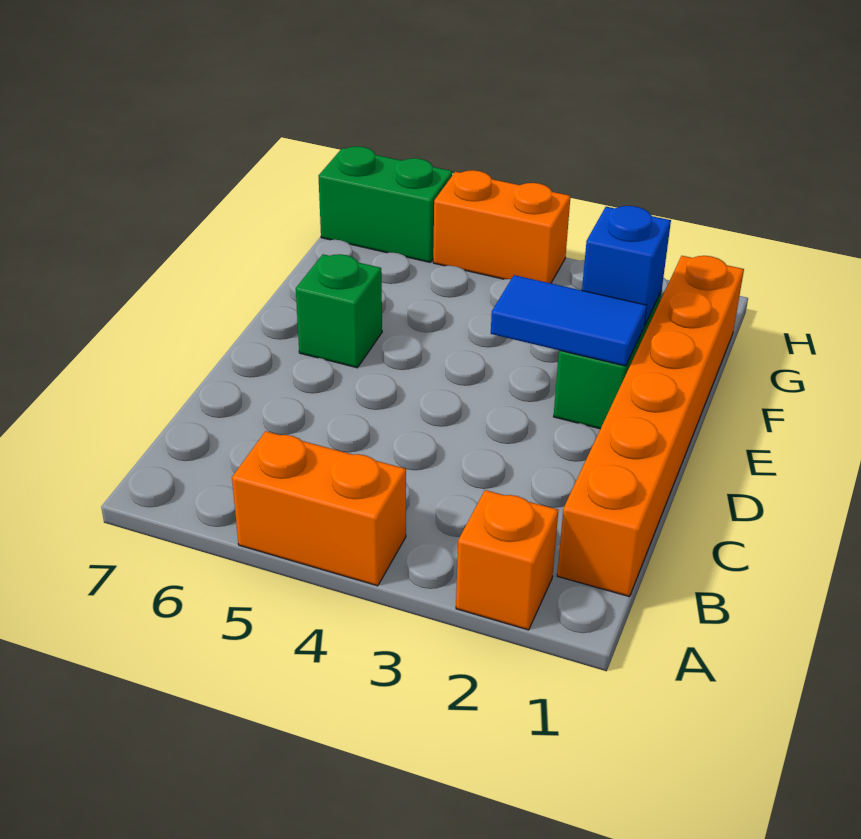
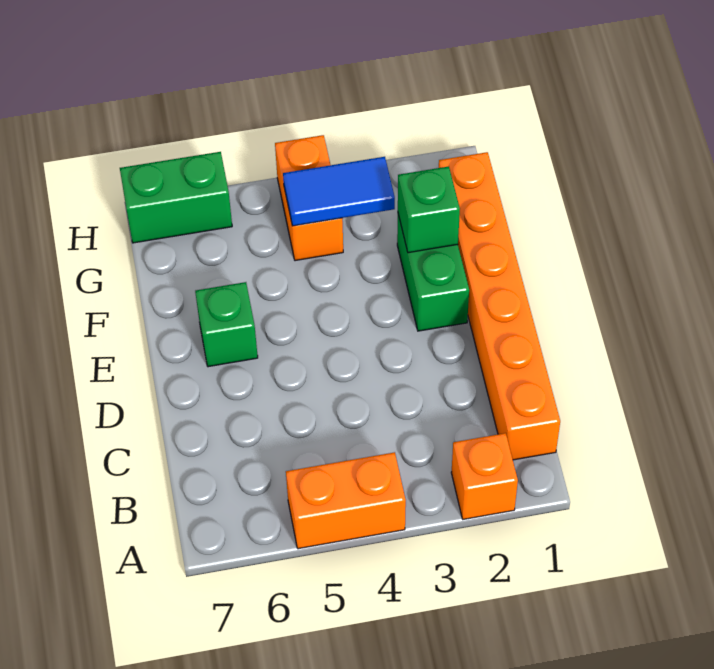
blue 1x2 tile [491,275,647,366] -> blue 1x2 tile moved to [283,157,395,226]
blue 1x1 brick [582,206,671,326] -> green 1x1 brick [398,166,460,253]
orange 1x2 brick [433,170,571,283] -> orange 1x2 brick turned to [275,135,343,261]

